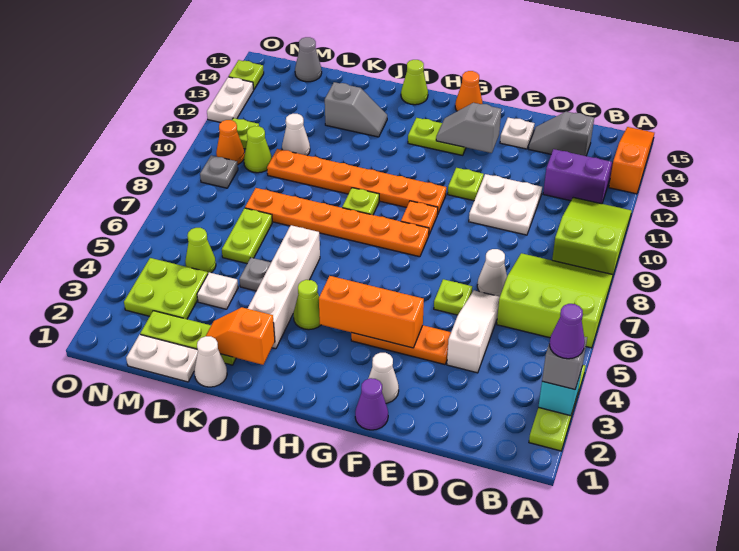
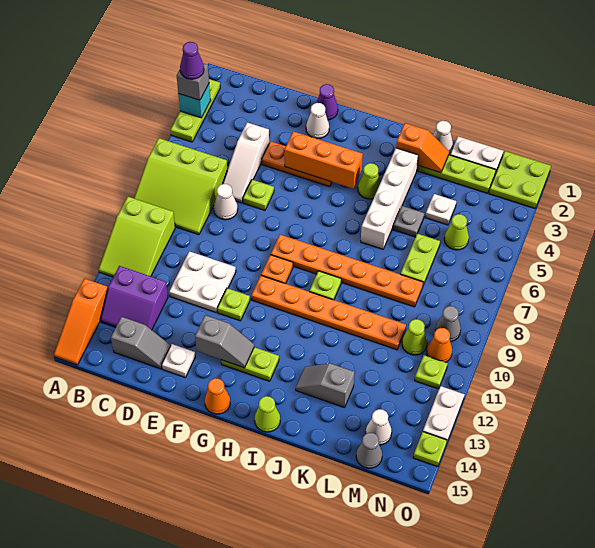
white 1x1 cone [282,114,310,155] -> white 1x1 cone moved to [366,409,392,445]
lime 2x2 plate [124,258,208,319] -> lime 2x2 plate moved to [489,151,551,209]
grey 1x1 plate [200,155,238,188] -> grey 1x1 cone [435,306,461,342]

